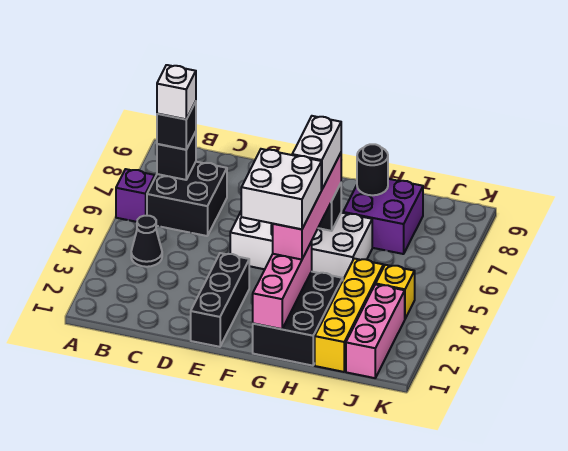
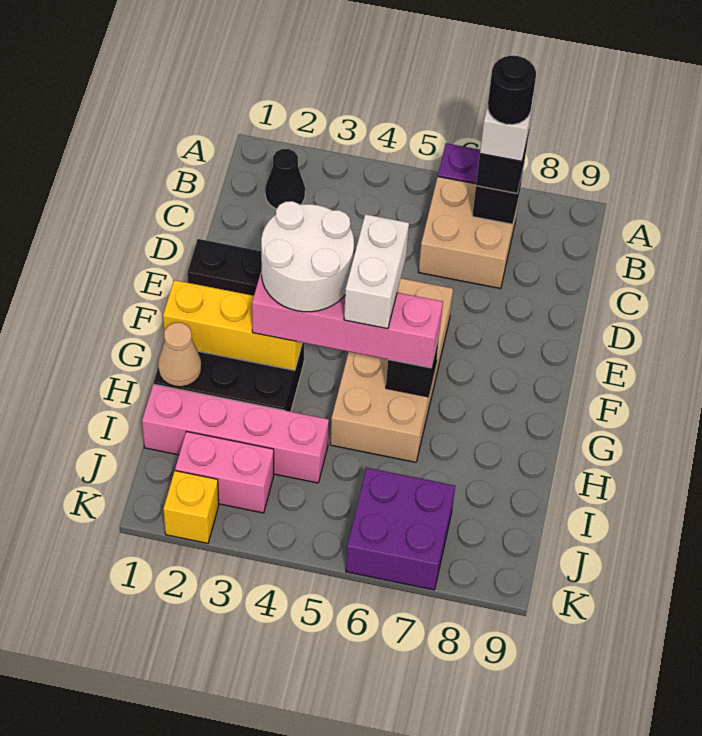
black 1x1 cone [131,216,162,267] -> black 1x1 cone moved to [265,149,305,209]
black 2x2 brick [147,162,227,236] -> tan 2x2 brick [419,177,520,289]
white 2x4 brick [230,212,372,279] -> tan 2x4 brick [330,278,453,462]
white 2x2 brick [241,149,321,229] -> white 2x2 round brick [261,201,354,312]
pink 1x3 brick [253,242,312,329] -> yellow 1x3 brick [163,280,302,370]
white 1x2 brick [292,116,341,190] -> white 1x2 brick turned to [344,214,409,329]
none -> tan 1x1 cone [158,323,202,387]
purple 2x2 brick [343,179,423,254] -> purple 2x2 brick moved to [346,468,455,590]
black 1x1 round brick [357,144,388,195] -> black 1x1 round brick moved to [488,56,536,125]
yellow 1x4 brick [315,259,384,372] -> pink 1x4 brick [142,384,329,483]
pink 1x3 brick [346,284,405,378] -> pink 1x2 brick [175,431,274,513]
yellow 1x1 brick [376,265,415,319] -> yellow 1x1 brick moved to [163,471,219,543]

